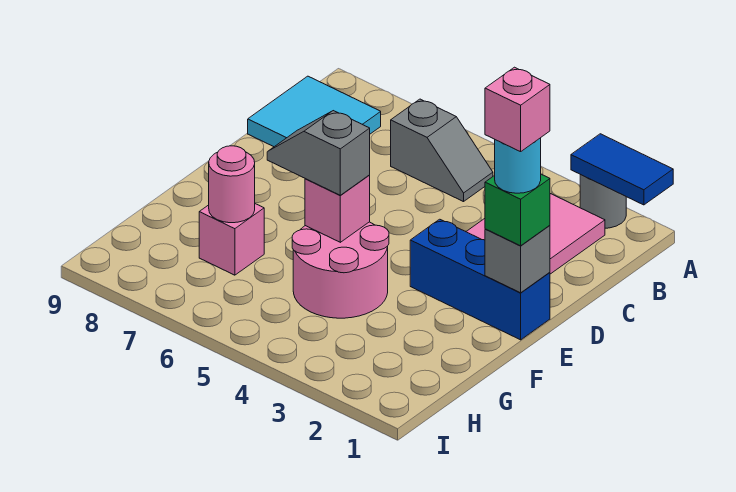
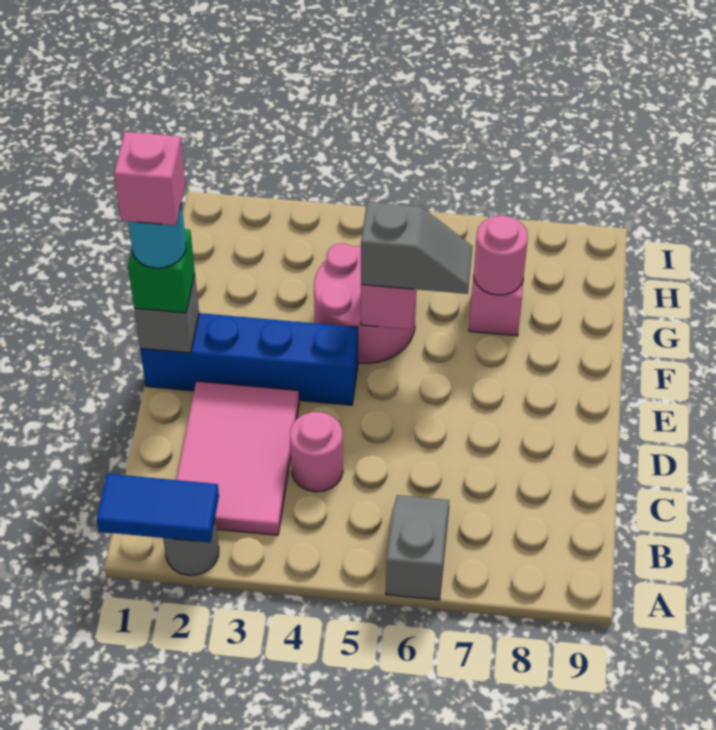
grey 1x2 slope [391,99,493,202] -> grey 1x2 slope turned to [386,495,449,600]
cyan 2x2 tile [248,76,381,147] -> none
none -> pink 1x1 round brick [290,412,343,492]
blue 1x3 brick [410,219,550,340] -> blue 1x4 brick [140,313,358,405]

